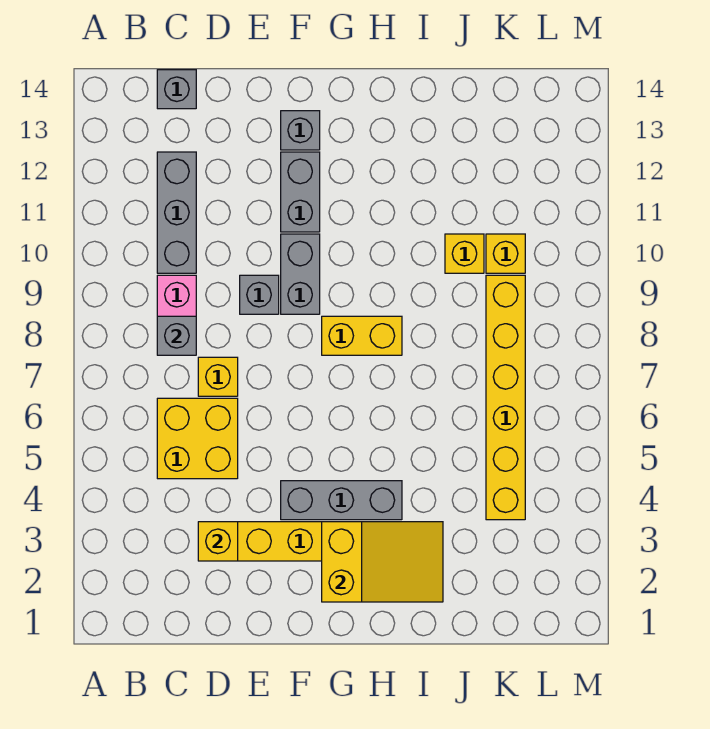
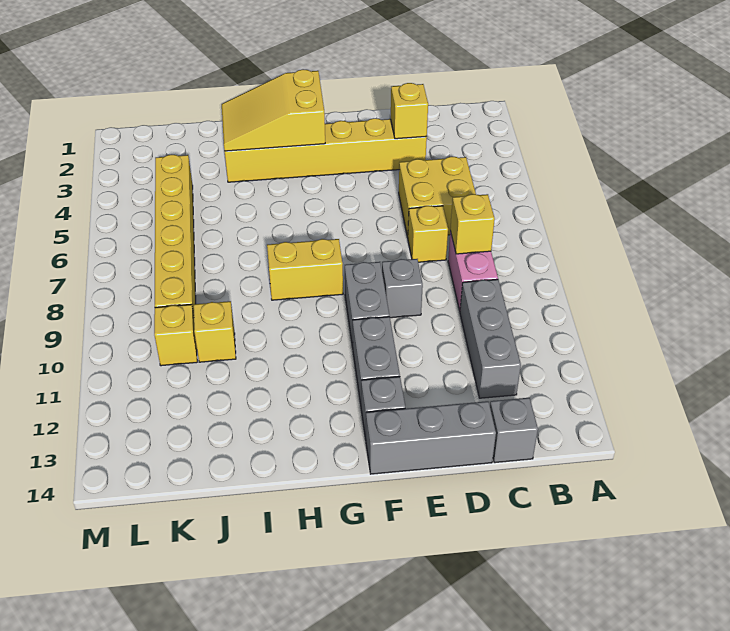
grey 1x1 brick [157,316,196,355] -> yellow 1x1 brick [450,194,495,254]
grey 1x3 brick [281,481,402,520] -> grey 1x3 brick moved to [366,401,496,474]

